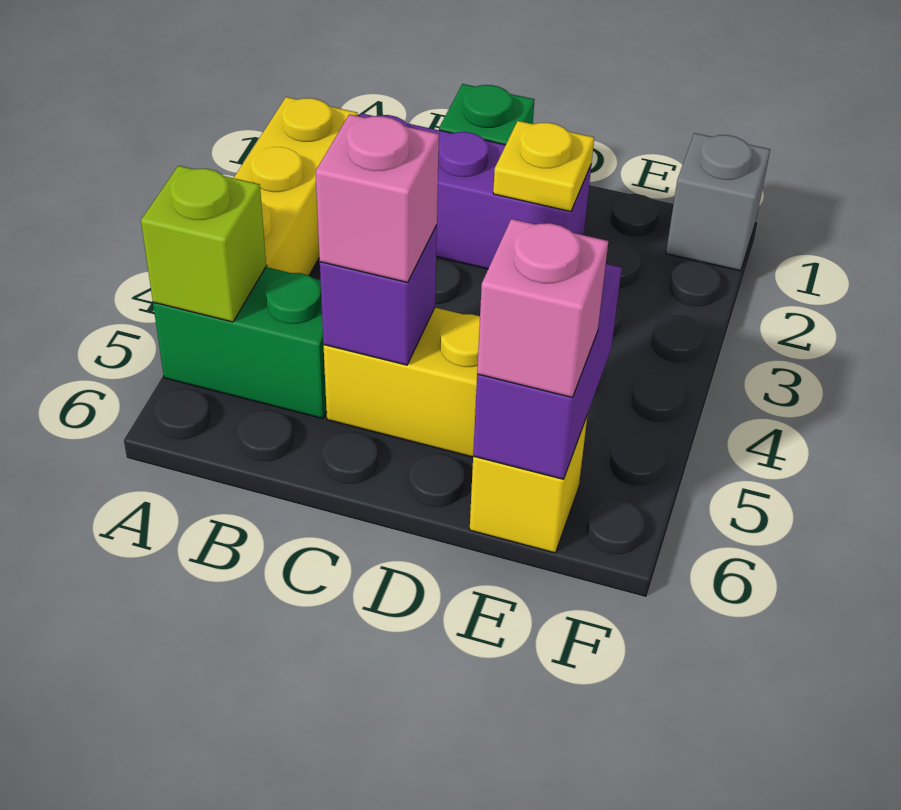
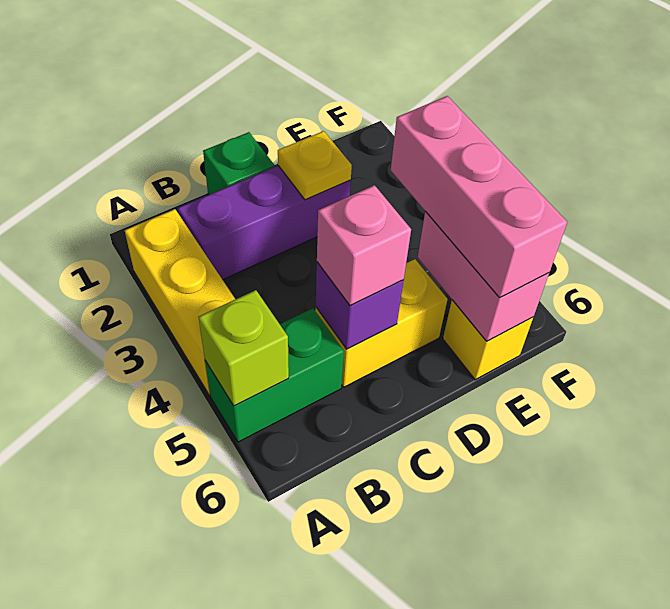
purple 1x2 brick [473,264,622,479] -> pink 1x2 brick [418,211,549,341]
pink 1x1 brick [477,219,608,398] -> pink 1x3 brick [391,96,567,298]
grey 1x1 brick [666,133,770,271] -> none

